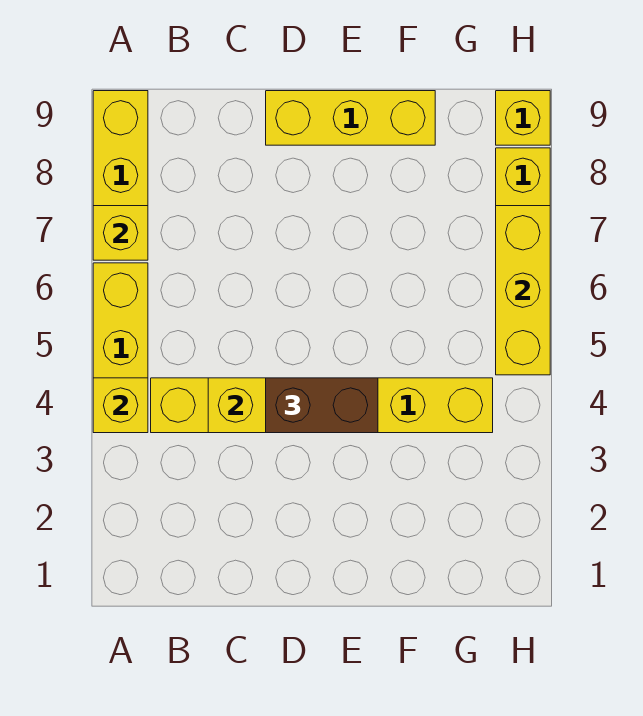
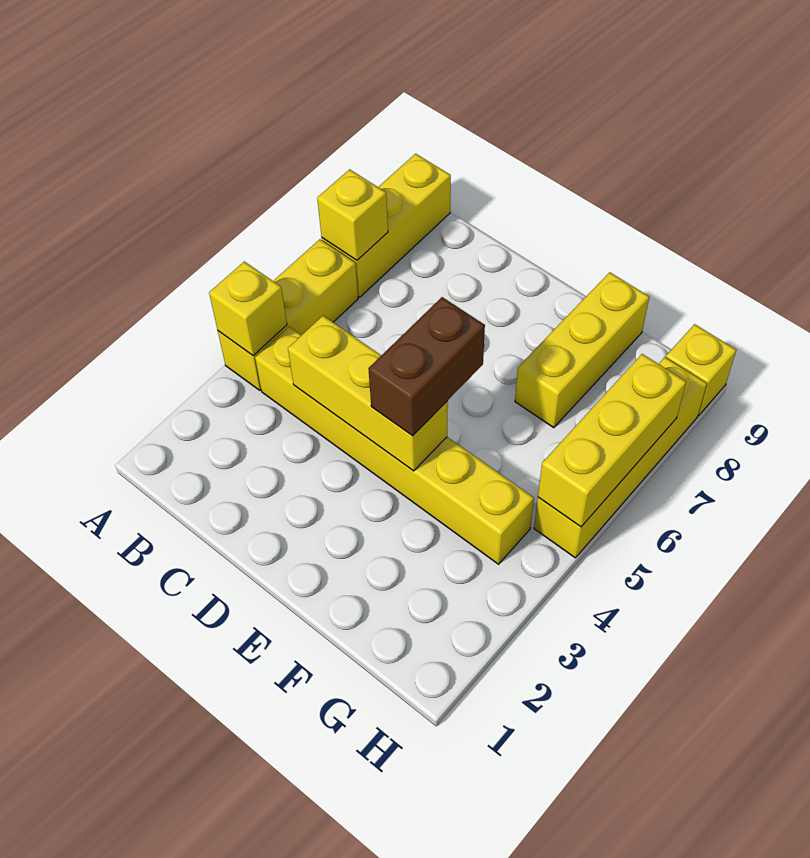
brown 1x2 brick [266,378,378,433] -> brown 1x2 brick turned to [368,297,485,436]
yellow 1x3 brick [266,91,435,145] -> yellow 1x3 brick turned to [515,272,649,428]

